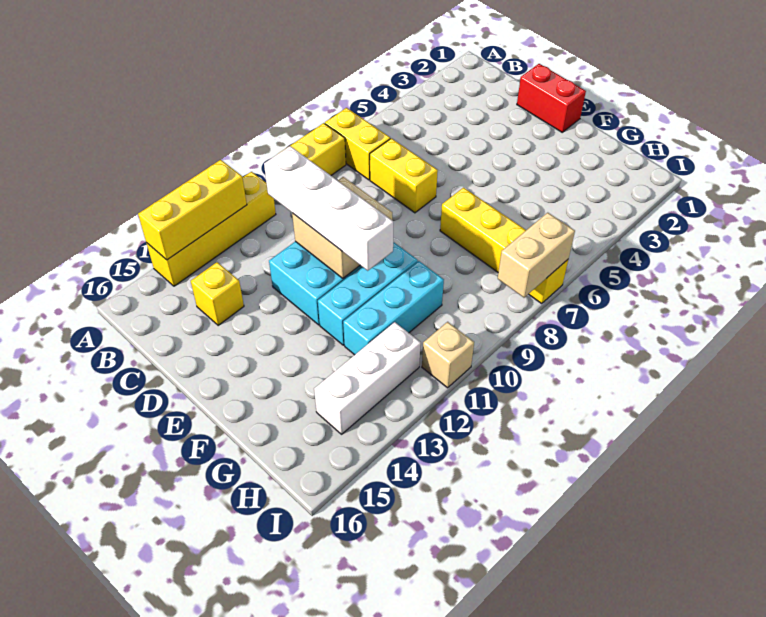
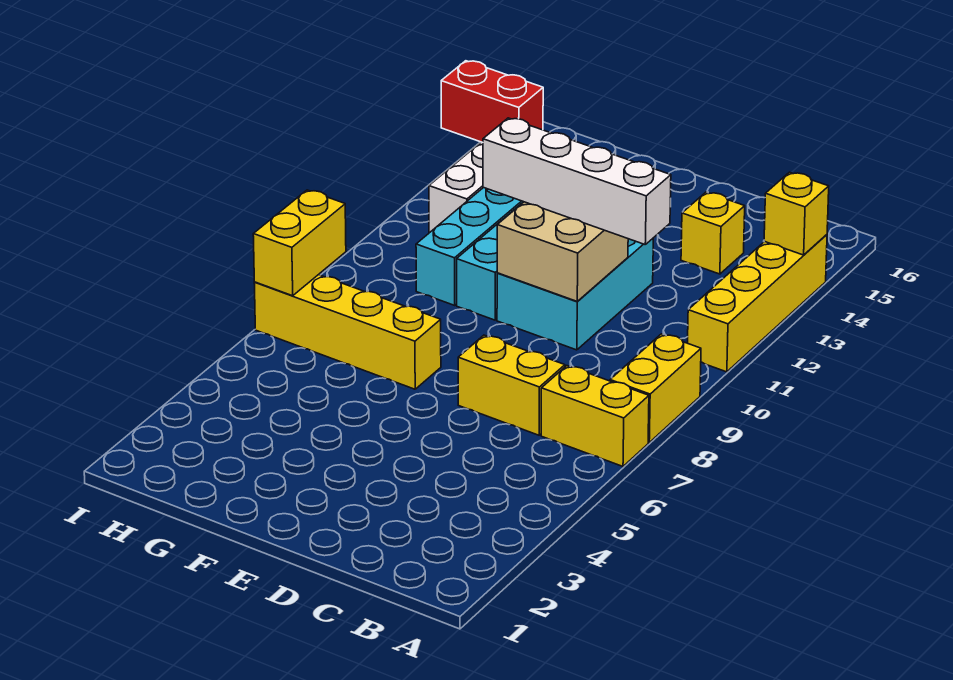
yellow 1x3 brick [138,160,247,260] -> yellow 1x1 brick [764,172,829,255]
red 1x2 brick [517,64,586,132] -> red 1x2 brick moved to [441,61,543,142]
tan 1x2 brick [498,213,575,298] -> yellow 1x2 brick [253,190,346,296]
tan 1x1 brick [422,322,474,388] -> none

